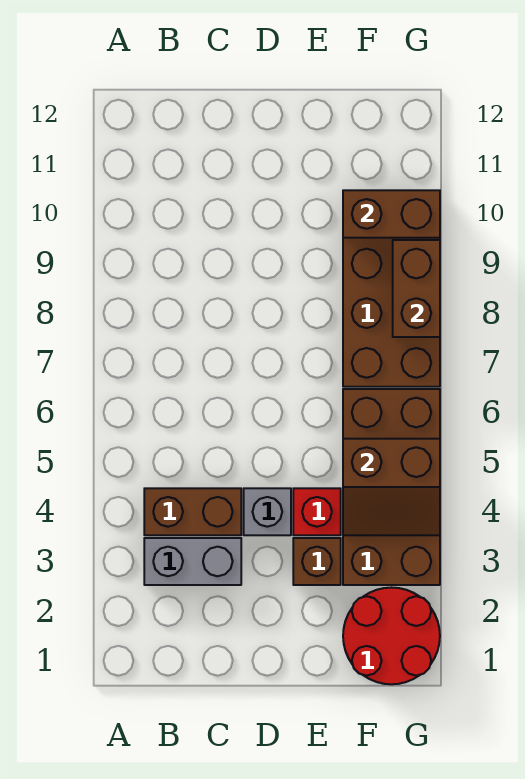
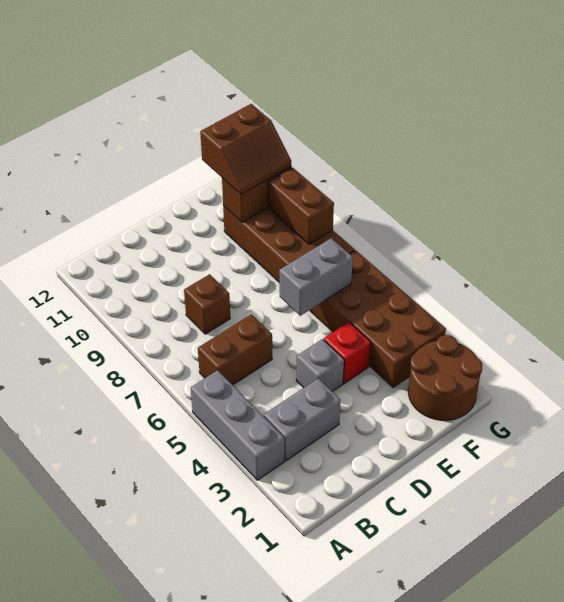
none -> grey 1x3 brick [191,370,284,480]
brown 1x2 brick [144,488,241,535] -> brown 1x2 brick moved to [198,314,272,385]
brown 1x1 brick [293,538,341,585] -> brown 1x1 brick moved to [184,274,230,334]
none -> grey 1x2 brick [279,238,353,316]
red 2x2 round brick [343,588,440,684] -> brown 2x2 round brick [408,335,482,420]
brown 2x2 slope [343,439,440,535] -> brown 2x2 slope moved to [200,104,291,195]

